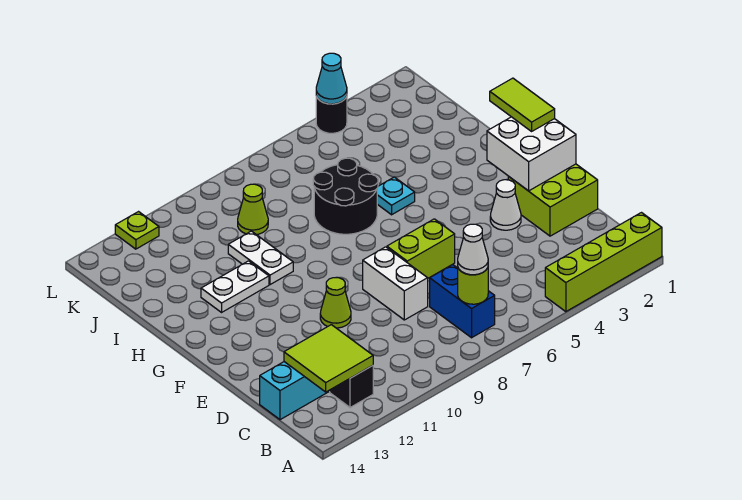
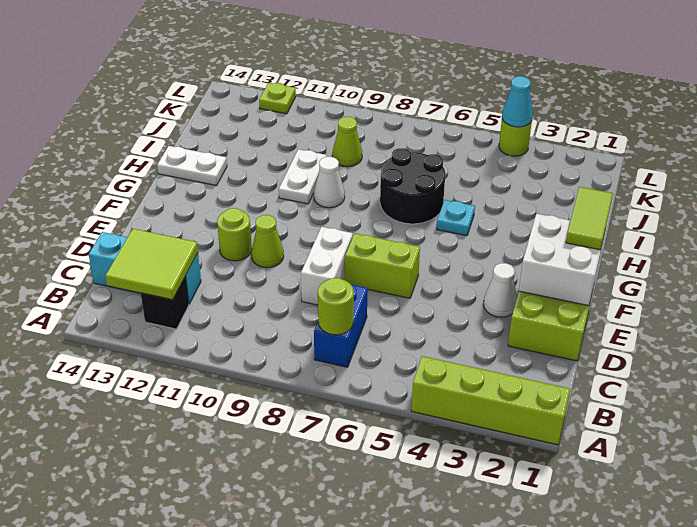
white 1x1 cone [458,224,488,275] -> white 1x1 cone moved to [314,157,345,208]
none -> lime 1x1 round brick [217,208,252,261]
white 1x2 plate [201,261,269,312] -> white 1x2 plate moved to [157,146,227,186]
black 1x1 round brick [316,96,347,133] -> lime 1x1 round brick [499,119,532,156]

